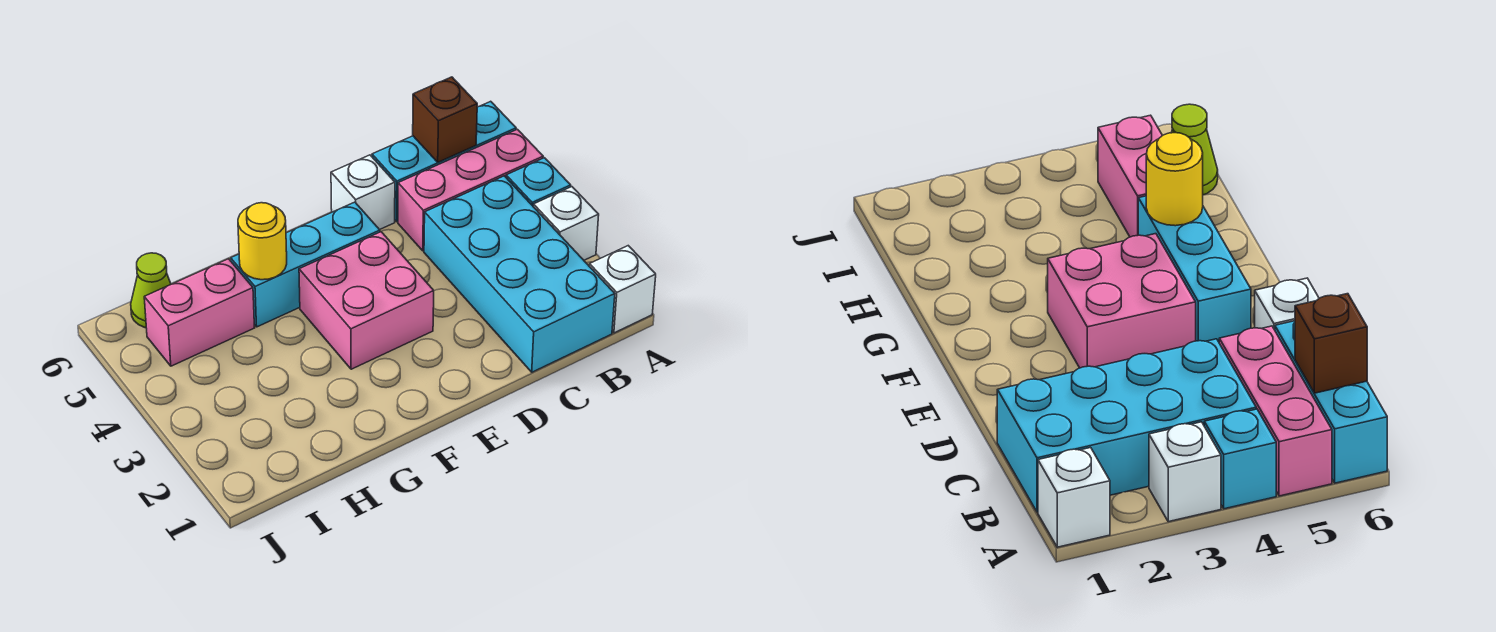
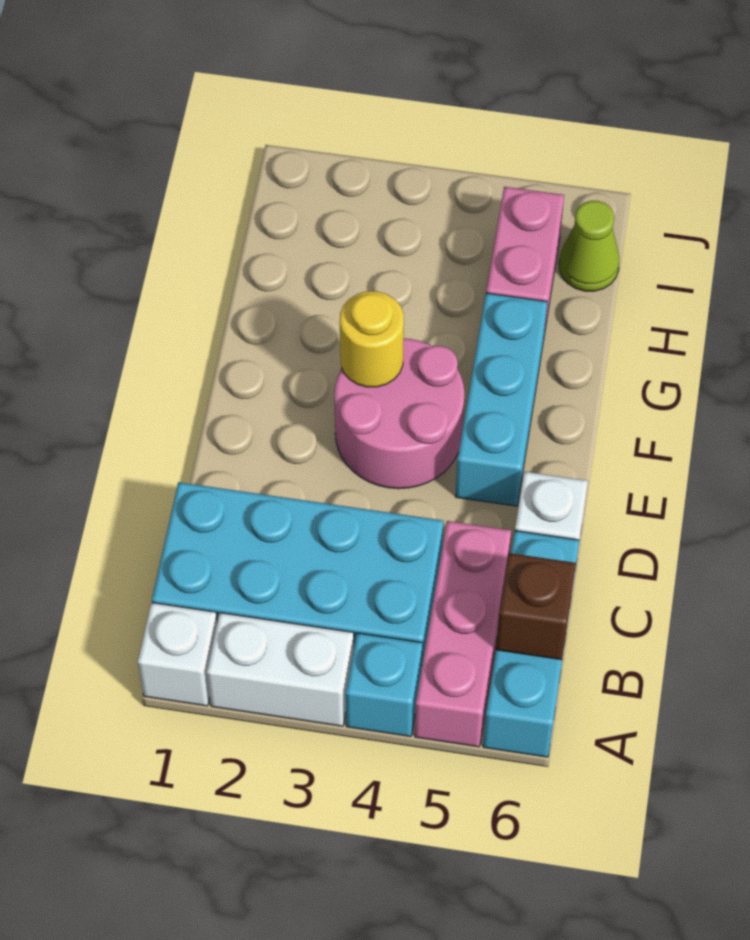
white 1x1 brick [533,187,599,260] -> white 1x2 brick [207,613,354,726]
pink 2x2 brick [299,232,434,369] -> pink 2x2 round brick [334,338,465,489]
yellow 1x1 round brick [238,203,287,280] -> yellow 1x1 round brick moved to [340,291,404,387]

